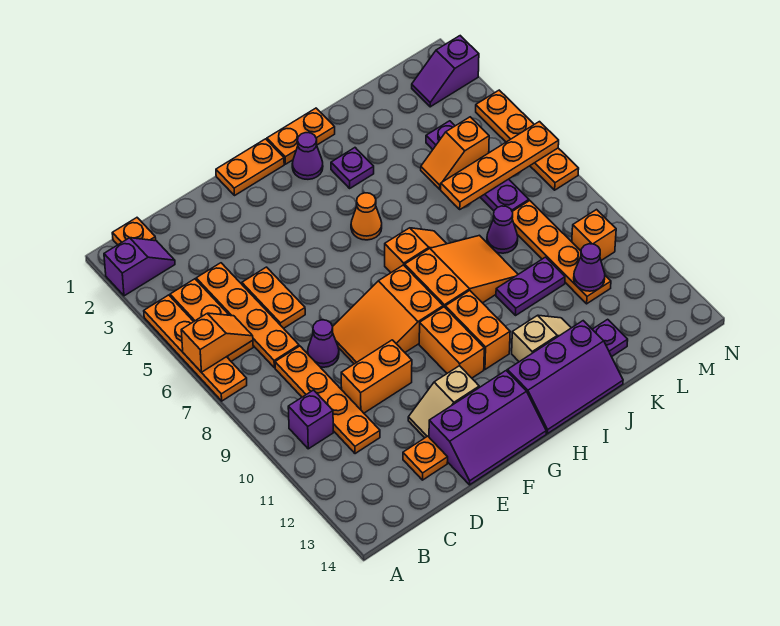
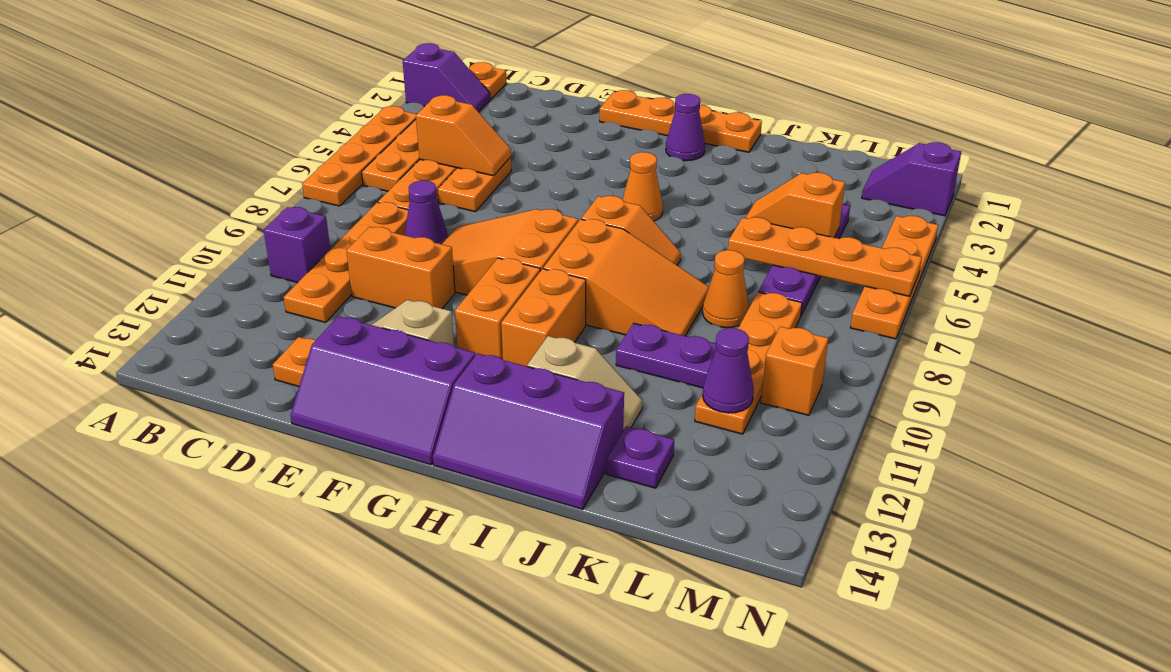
orange 1x2 slope [181,313,253,372] -> orange 1x2 slope moved to [416,95,511,176]
purple 1x1 plate [331,148,374,188] -> none
purple 1x1 cone [487,206,518,253] -> orange 1x1 cone [703,250,749,328]

